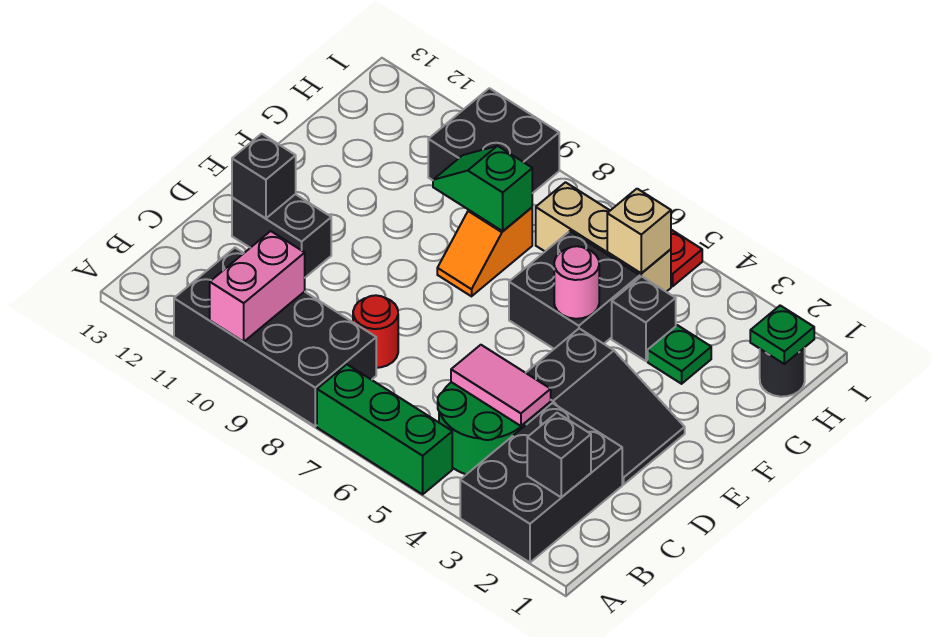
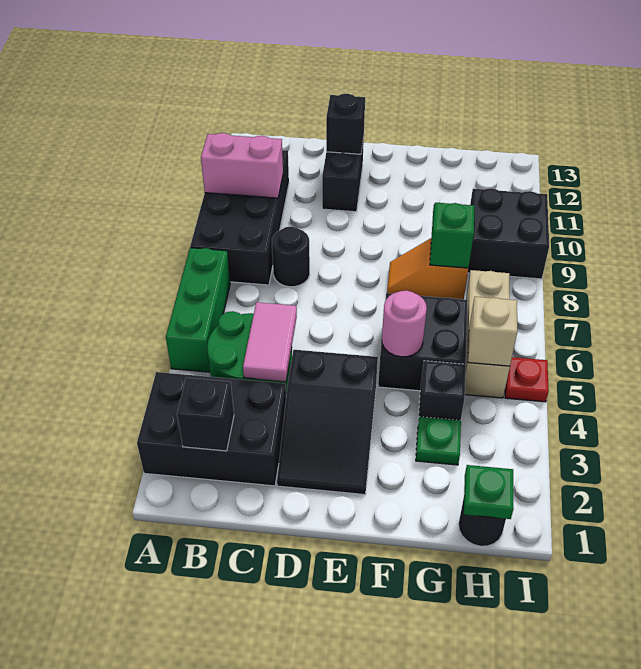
red 1x1 round brick [353,295,398,368] -> black 1x1 round brick [272,226,310,287]

